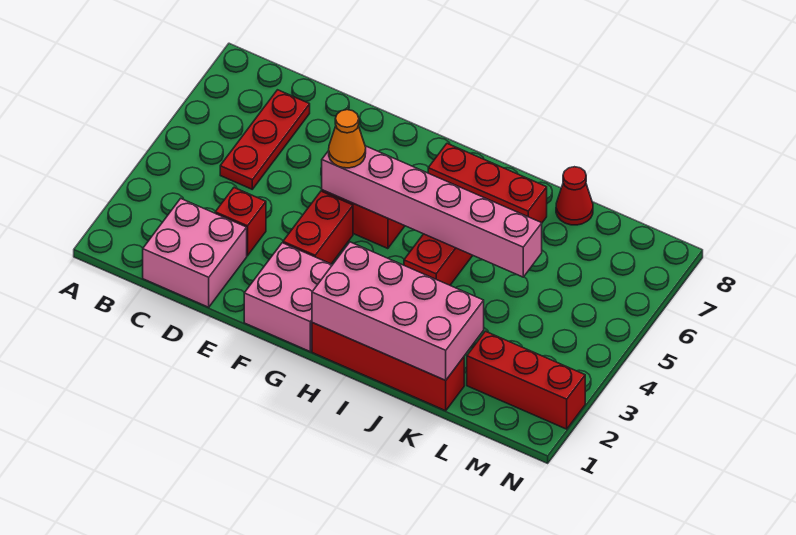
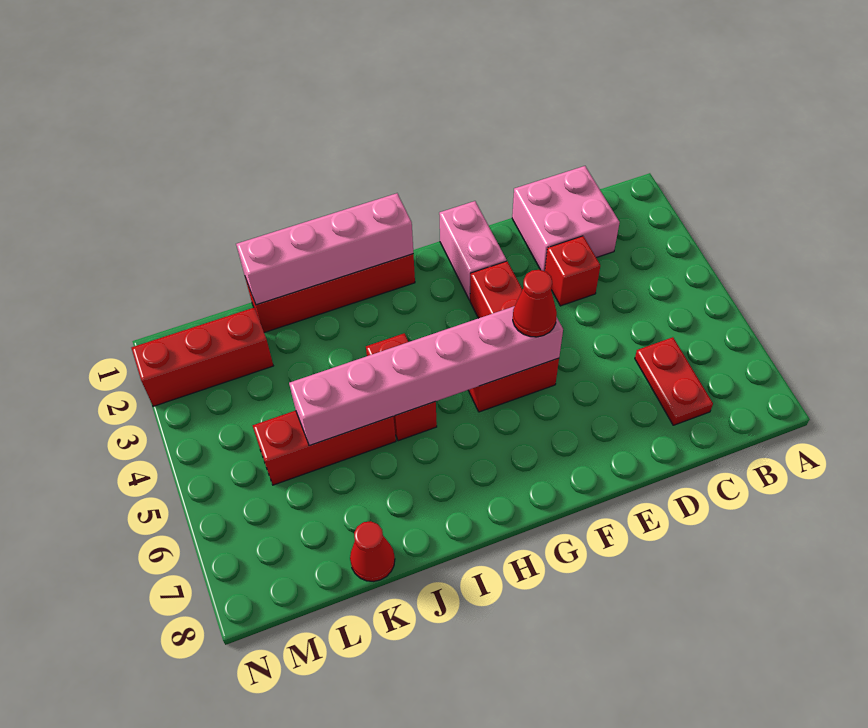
red 1x3 plate [220,90,310,189] -> red 1x2 plate [635,337,713,425]
pink 2x2 brick [244,243,332,351] -> pink 1x2 brick [439,201,506,300]
orange 1x1 cone [329,110,366,168] -> red 1x1 cone [513,270,557,337]
pink 2x4 brick [312,242,484,380] -> pink 1x4 brick [236,193,413,305]
red 1x3 brick [428,144,547,223] -> red 1x3 brick moved to [253,411,396,485]

